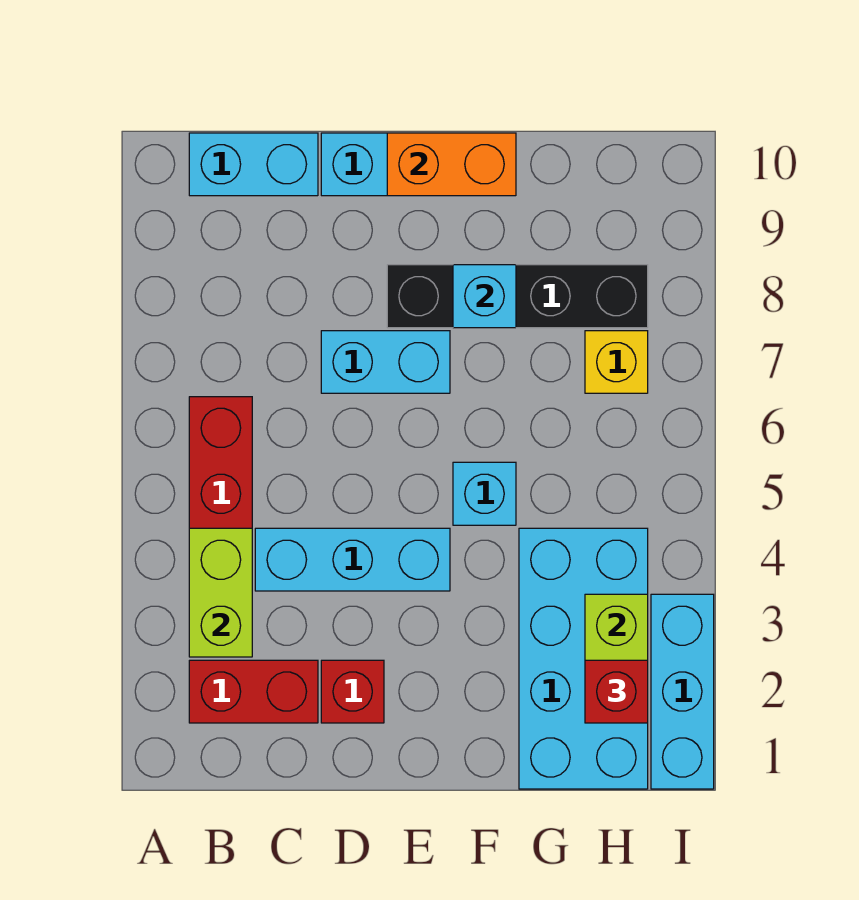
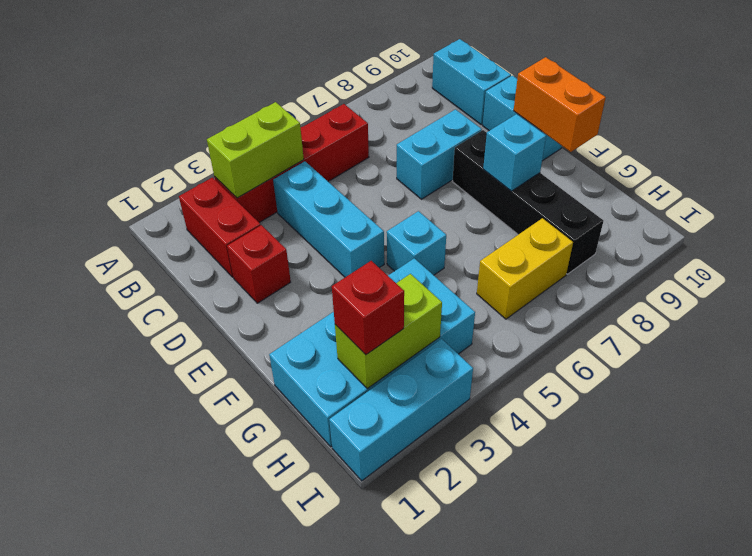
cyan 1x2 brick [321,331,450,393] -> cyan 1x2 brick turned to [397,109,482,199]
yellow 1x1 brick [585,331,648,393] -> yellow 1x2 brick [477,218,573,319]

